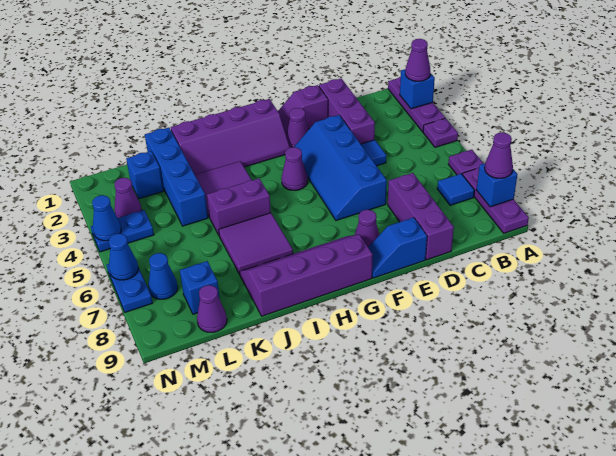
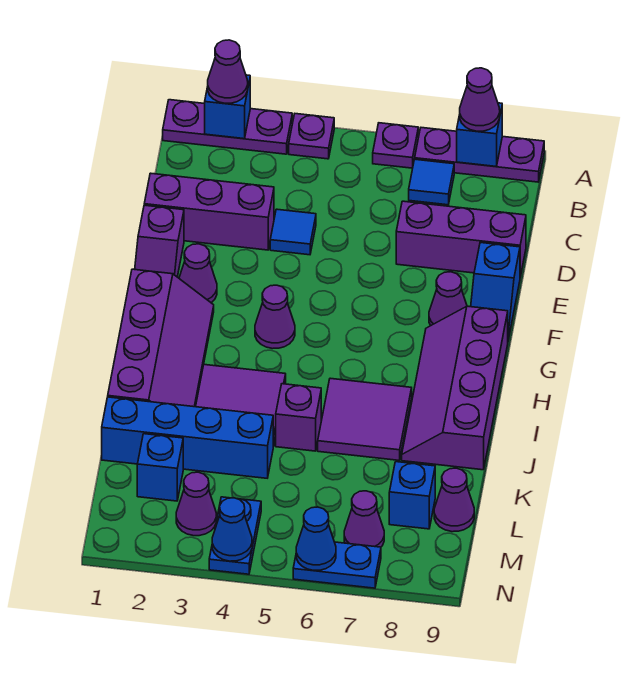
blue 2x4 slope [294,115,387,221] -> none
purple 1x2 brick [207,178,271,235] -> purple 1x1 brick [276,384,321,451]
blue 1x1 cone [148,253,178,299] -> purple 1x1 cone [344,491,384,547]

